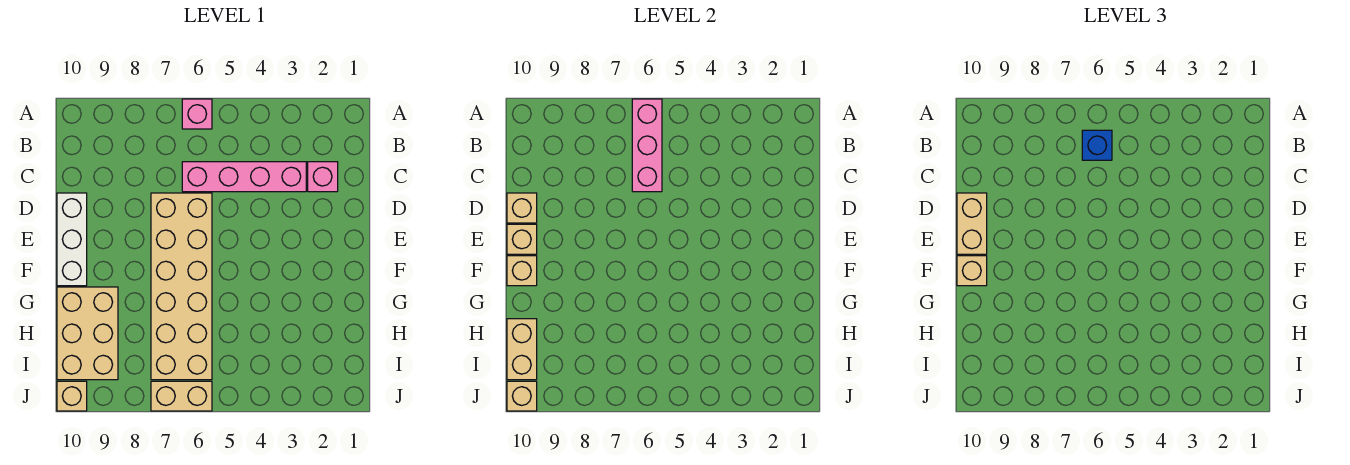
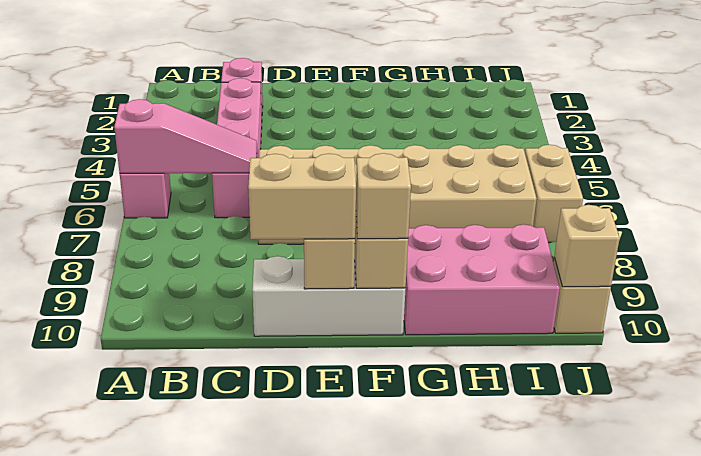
pink 1x3 brick [632,99,662,192] -> pink 1x3 slope [114,99,257,174]
blue 1x1 brick [1082,130,1112,160] -> none
tan 1x1 brick [507,193,537,223] -> none
tan 2x3 brick [57,287,118,380] -> pink 2x3 brick [404,224,560,335]
tan 1x2 brick [507,319,537,380] -> none

